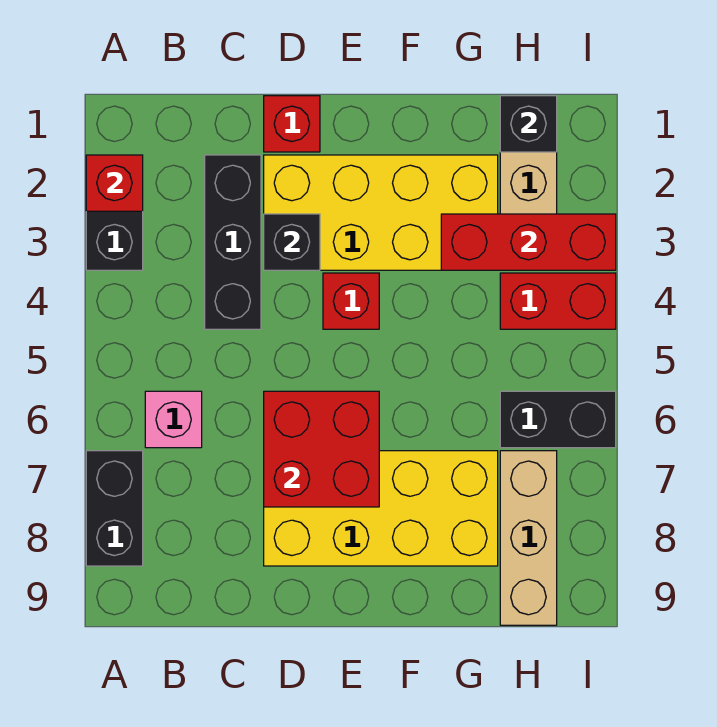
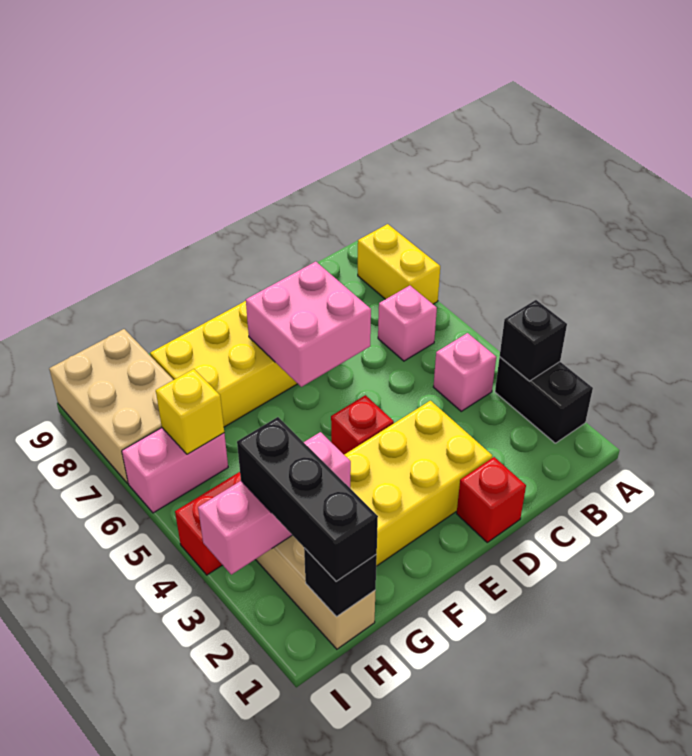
red 1x1 brick [86,155,143,211] -> none
black 1x2 brick [86,451,143,566] -> yellow 1x2 brick [358,224,440,304]
none -> pink 1x1 brick [433,333,496,411]
black 1x3 brick [205,155,261,329] -> black 1x3 brick moved to [237,417,378,581]
black 1x1 brick [264,214,320,270] -> black 1x1 brick moved to [500,300,567,381]
red 2x2 brick [264,391,379,507] -> pink 2x2 brick [246,262,371,387]
red 1x3 brick [441,214,616,270] -> pink 1x3 brick [198,432,351,575]
black 1x2 brick [500,391,616,448] -> pink 1x2 brick [122,428,228,513]
none -> yellow 1x1 brick [156,369,224,454]
tan 1x3 brick [500,451,557,625] -> tan 2x3 brick [49,329,173,483]

